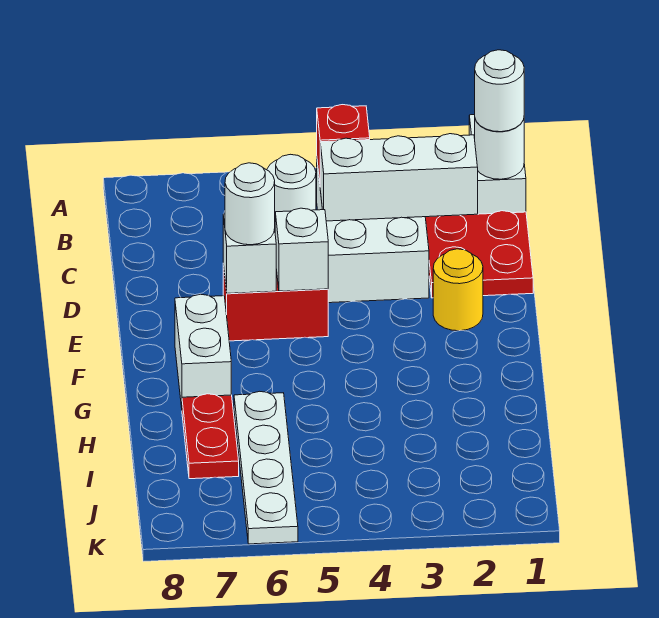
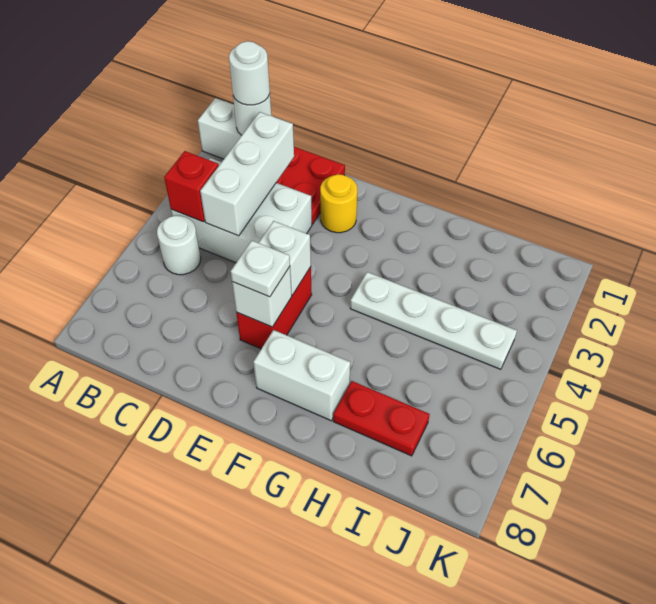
white 1x1 round brick [225,163,275,245] -> white 1x1 plate [231,241,290,297]
white 1x4 plate [234,391,298,544] -> white 1x4 plate moved to [350,272,517,369]

